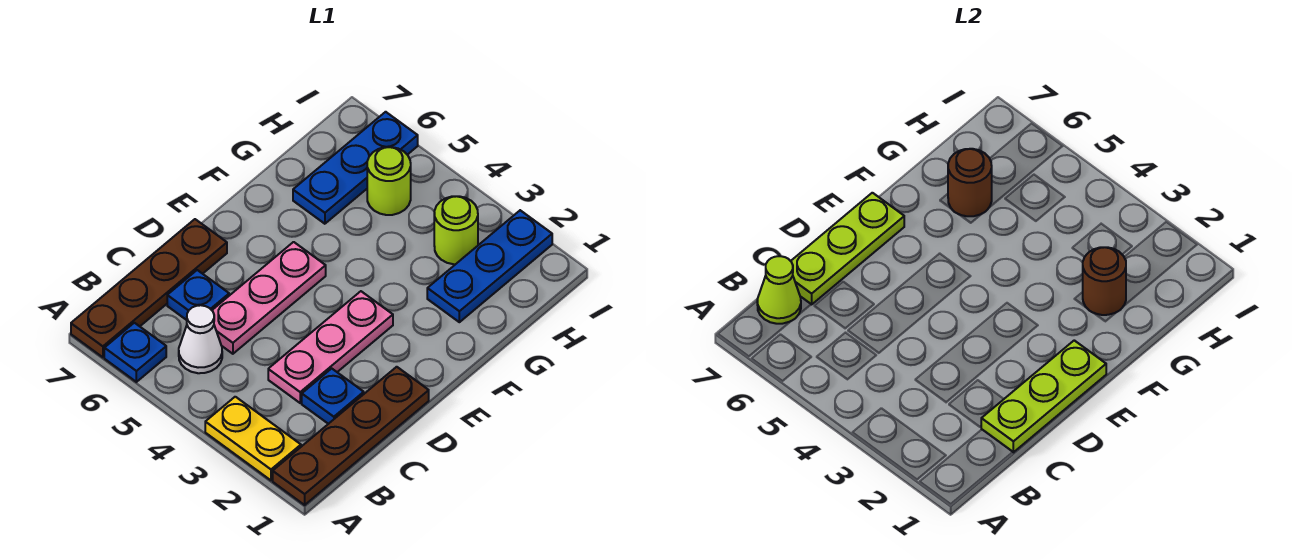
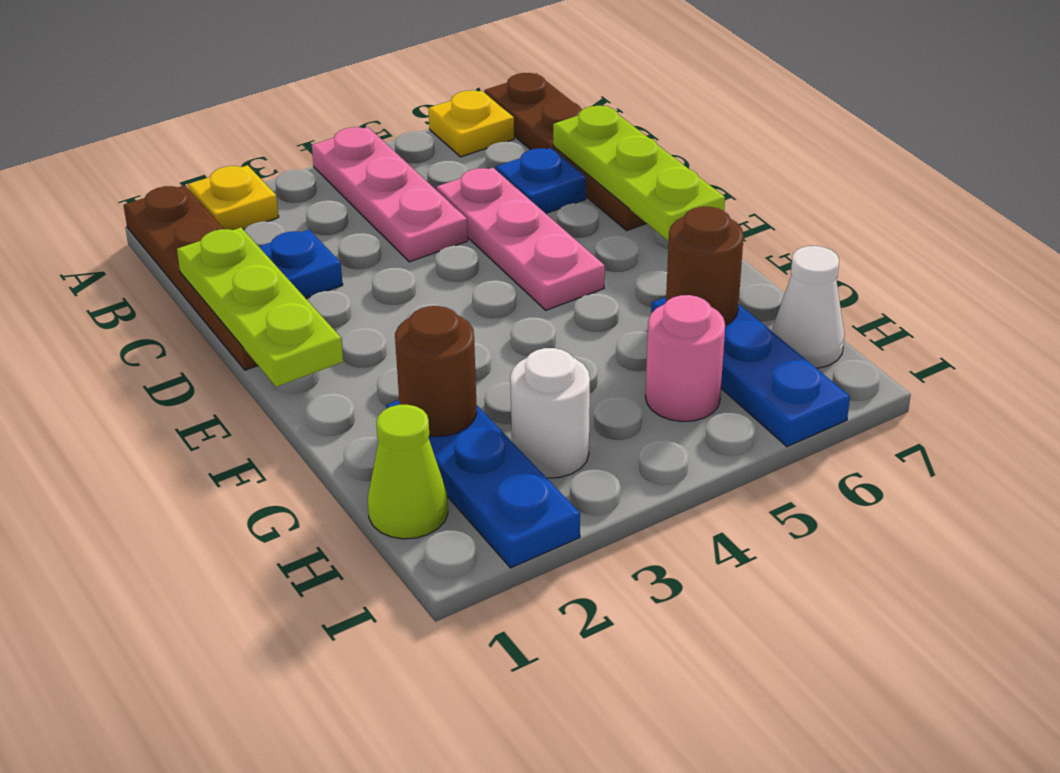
yellow 1x2 plate [205,397,301,480] -> yellow 1x1 plate [188,165,279,230]
blue 1x1 plate [104,323,166,382] -> yellow 1x1 plate [429,90,514,157]
white 1x1 cone [179,305,222,373] -> white 1x1 cone moved to [772,246,845,368]
lime 1x1 cone [757,256,801,324] -> lime 1x1 cone moved to [368,405,448,539]
pink 1x3 plate [268,291,393,403] -> pink 1x3 plate moved to [312,127,468,262]
lime 1x1 round brick [434,196,478,264] -> white 1x1 round brick [510,348,590,478]
lime 1x1 round brick [367,147,411,215] -> pink 1x1 round brick [645,295,725,422]

